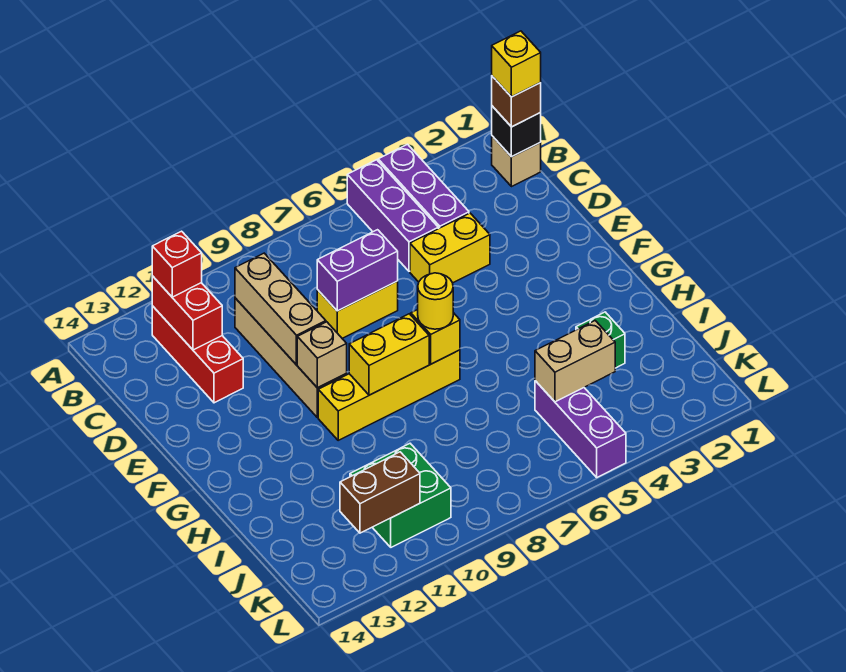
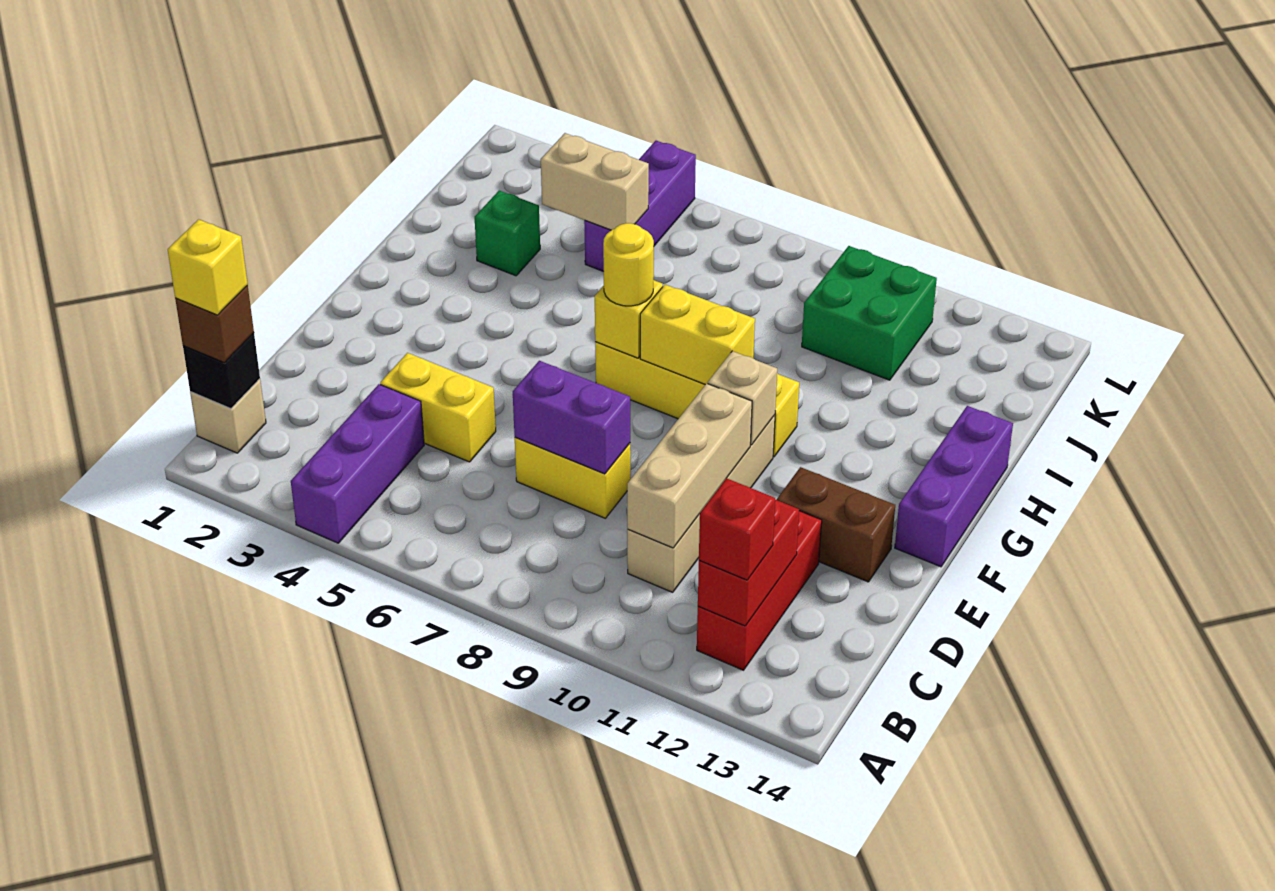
purple 1x3 brick [347,160,438,271] -> purple 1x3 brick moved to [895,406,1013,567]
brown 1x2 brick [340,452,420,533] -> brown 1x2 brick moved to [777,467,895,582]

